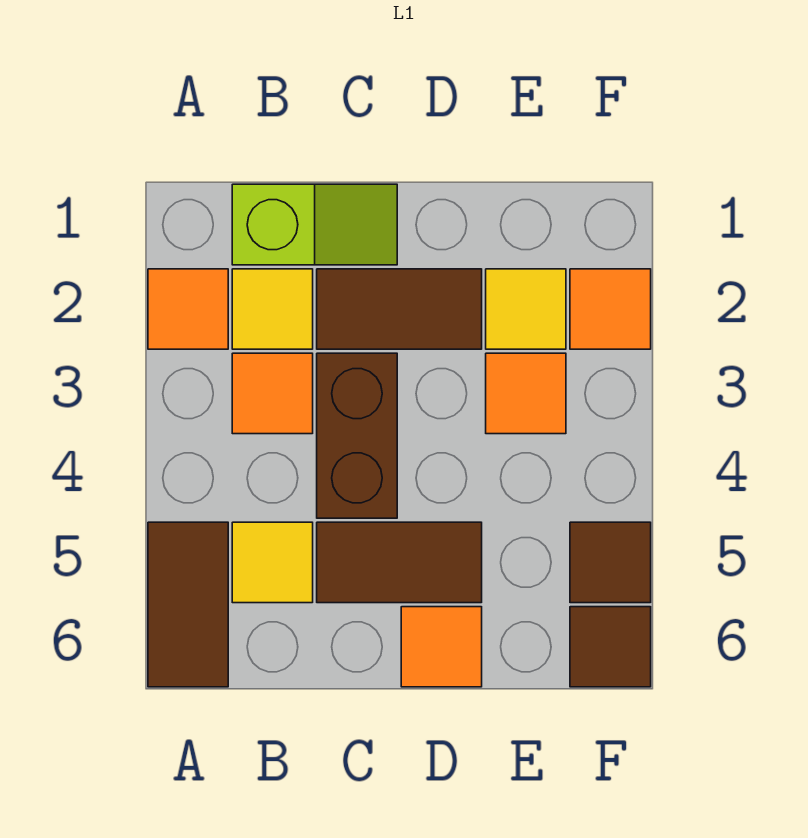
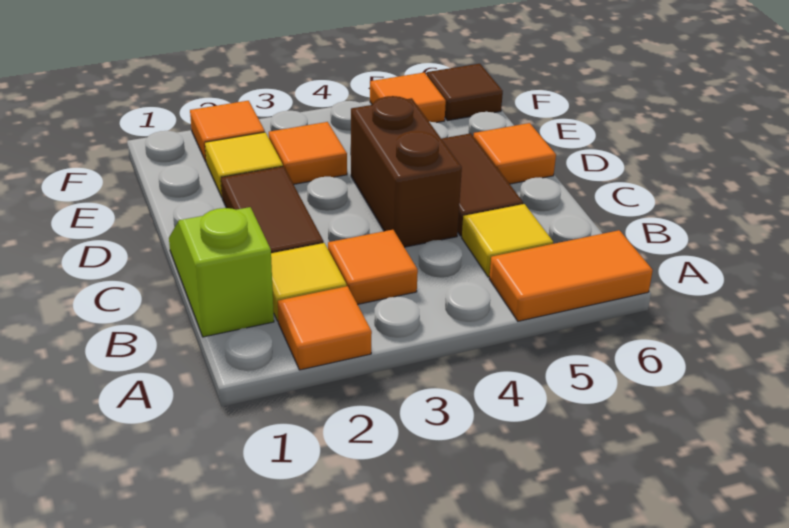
brown 1x2 tile [148,522,228,687] -> orange 1x2 tile [489,230,653,321]
brown 1x2 brick [317,353,397,518] -> brown 1x2 brick turned to [351,96,462,247]
brown 1x1 tile [570,522,651,603] -> orange 1x1 tile [370,73,446,123]

